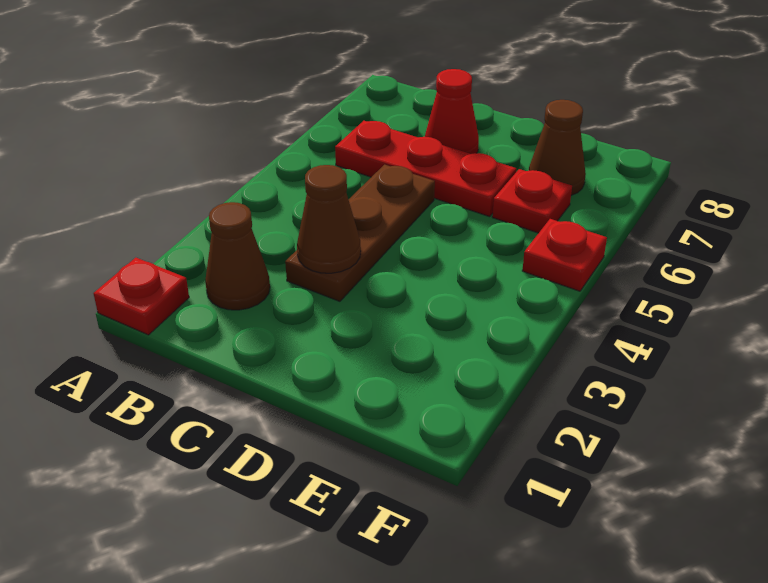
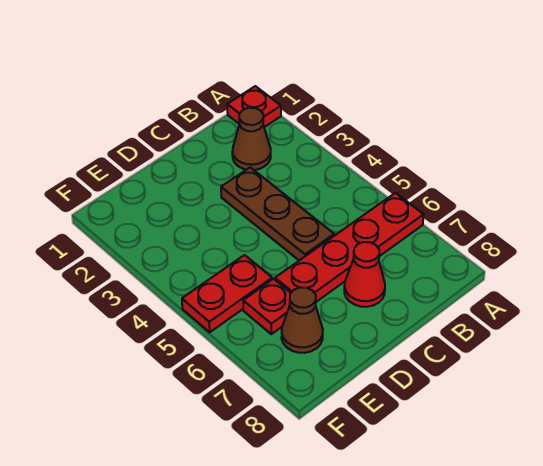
red 1x3 plate [335,121,516,217] -> red 1x4 plate [275,193,424,302]
brown 1x1 cone [297,165,361,273] -> none
red 1x1 plate [522,219,607,291] -> red 1x2 plate [182,255,272,332]

